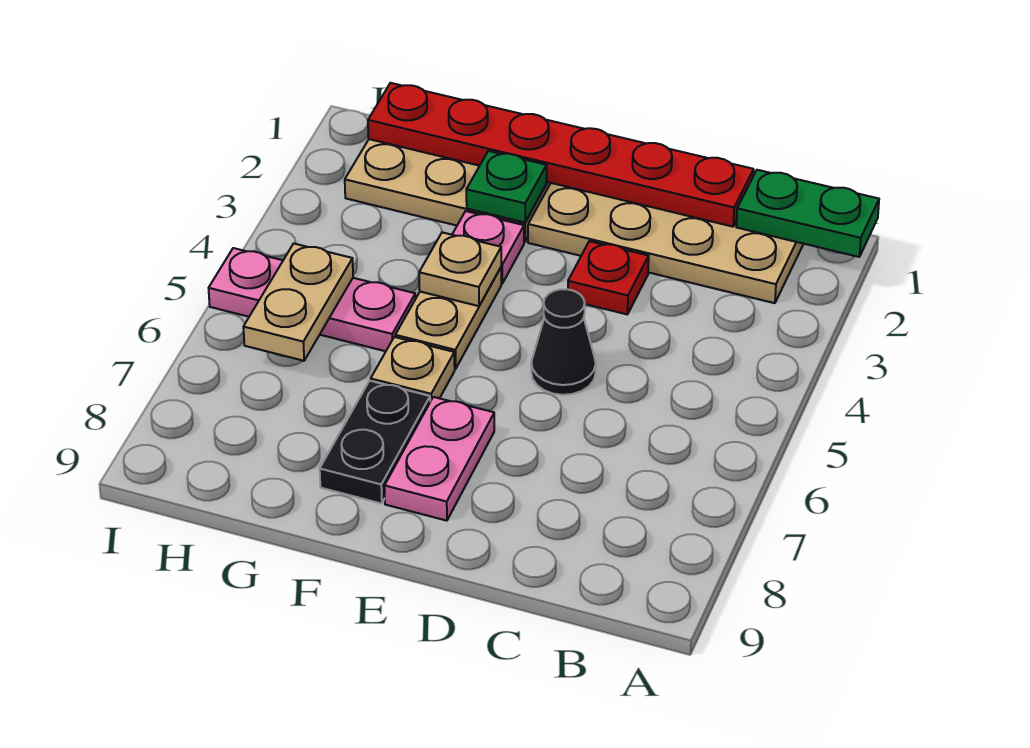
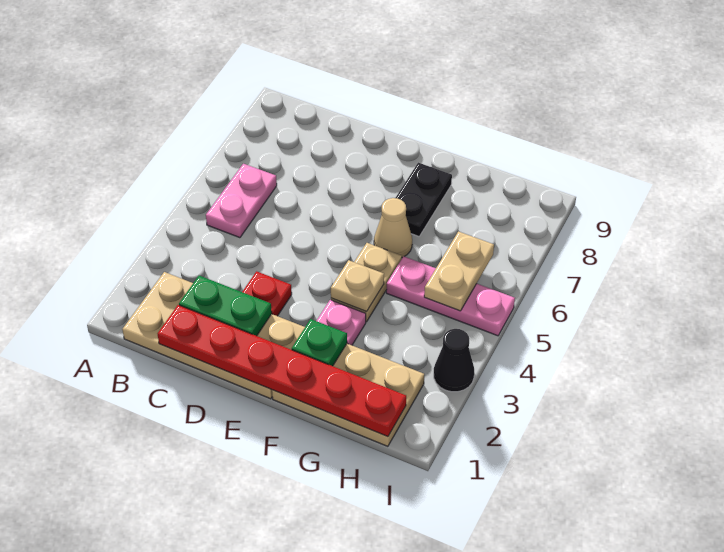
green 1x2 plate [736,170,879,257] -> green 1x2 plate moved to [179,276,272,336]
black 1x1 cone [531,289,596,395] -> black 1x1 cone moved to [434,329,474,392]
pink 1x2 plate [385,397,494,521] -> pink 1x2 plate moved to [206,164,277,238]
tan 1x1 plate [371,337,455,401] -> tan 1x1 cone [374,198,412,258]

